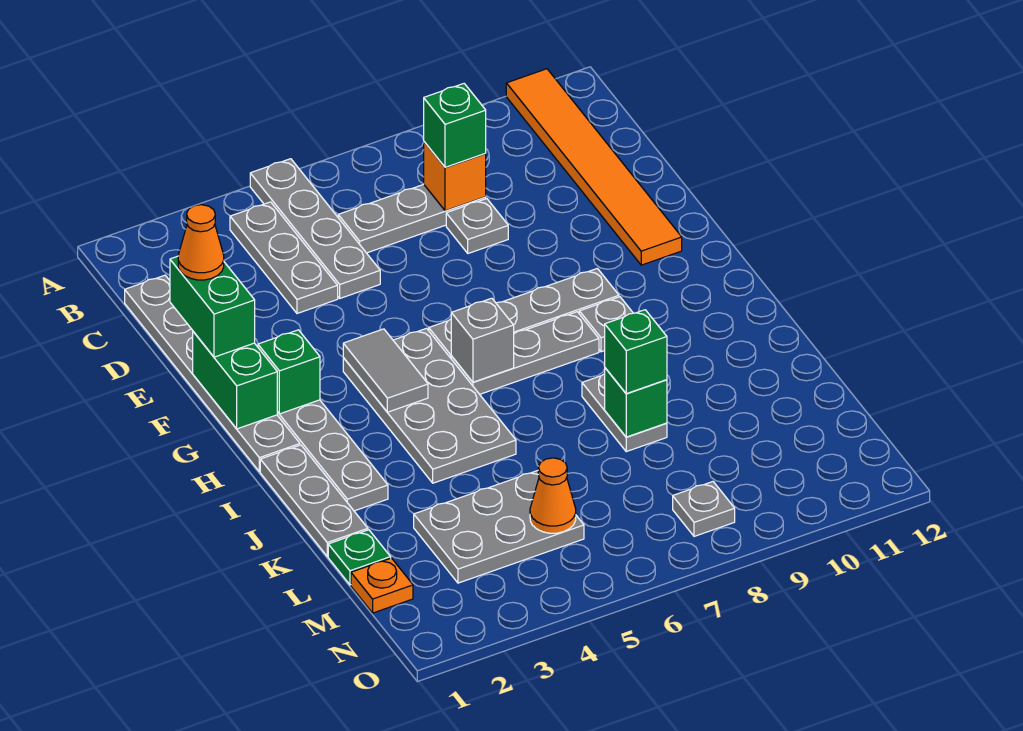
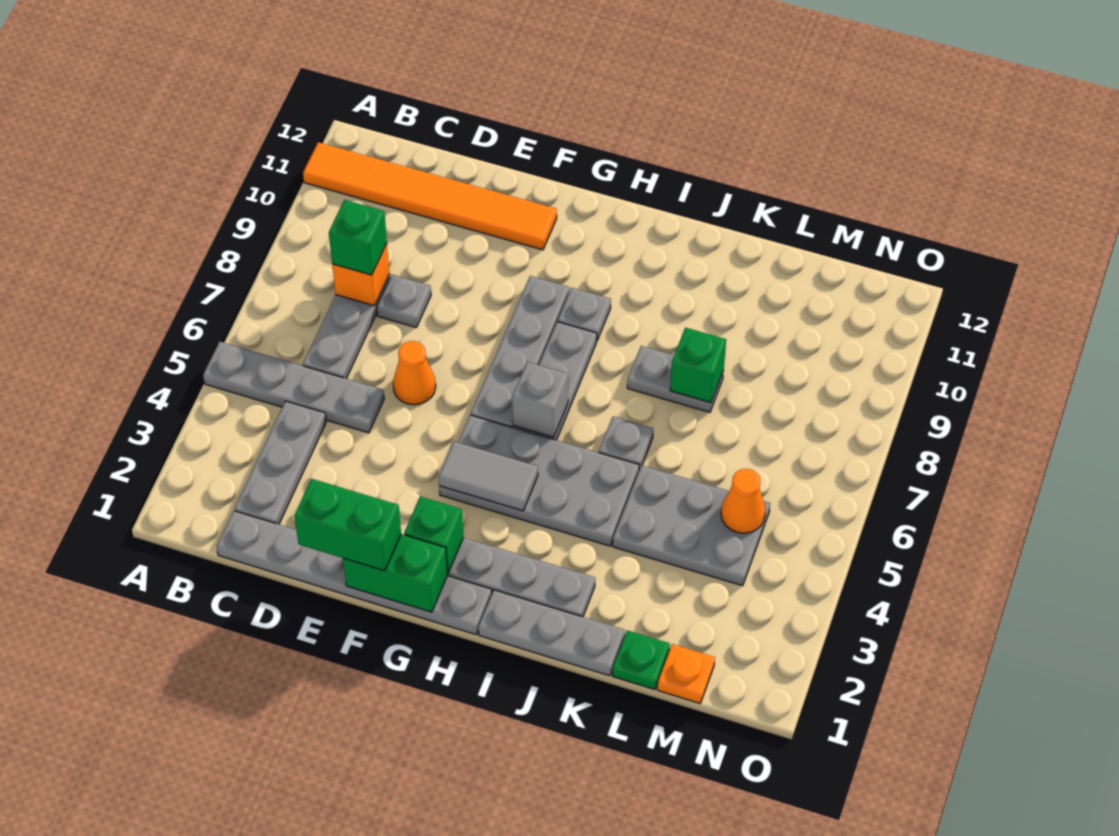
grey 1x3 plate [230,202,338,313] -> grey 1x3 plate turned to [234,401,326,524]
orange 1x1 cone [178,205,224,280] -> orange 1x1 cone moved to [393,341,436,405]
green 1x1 brick [605,310,667,394] -> none
grey 2x3 plate [414,471,584,583] -> grey 2x3 plate turned to [613,465,770,586]
grey 1x1 plate [673,482,735,536] -> grey 1x1 plate moved to [599,417,653,470]

